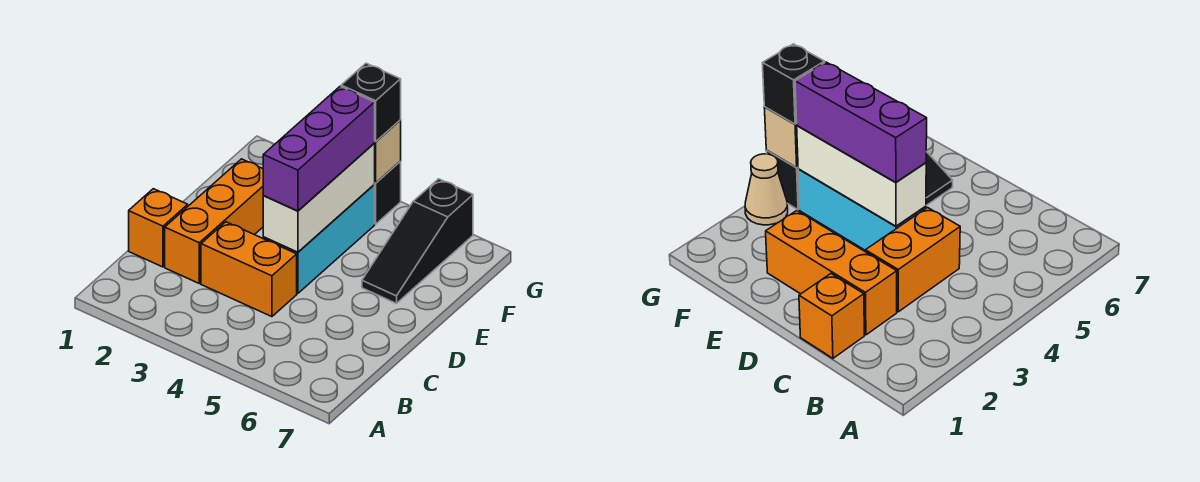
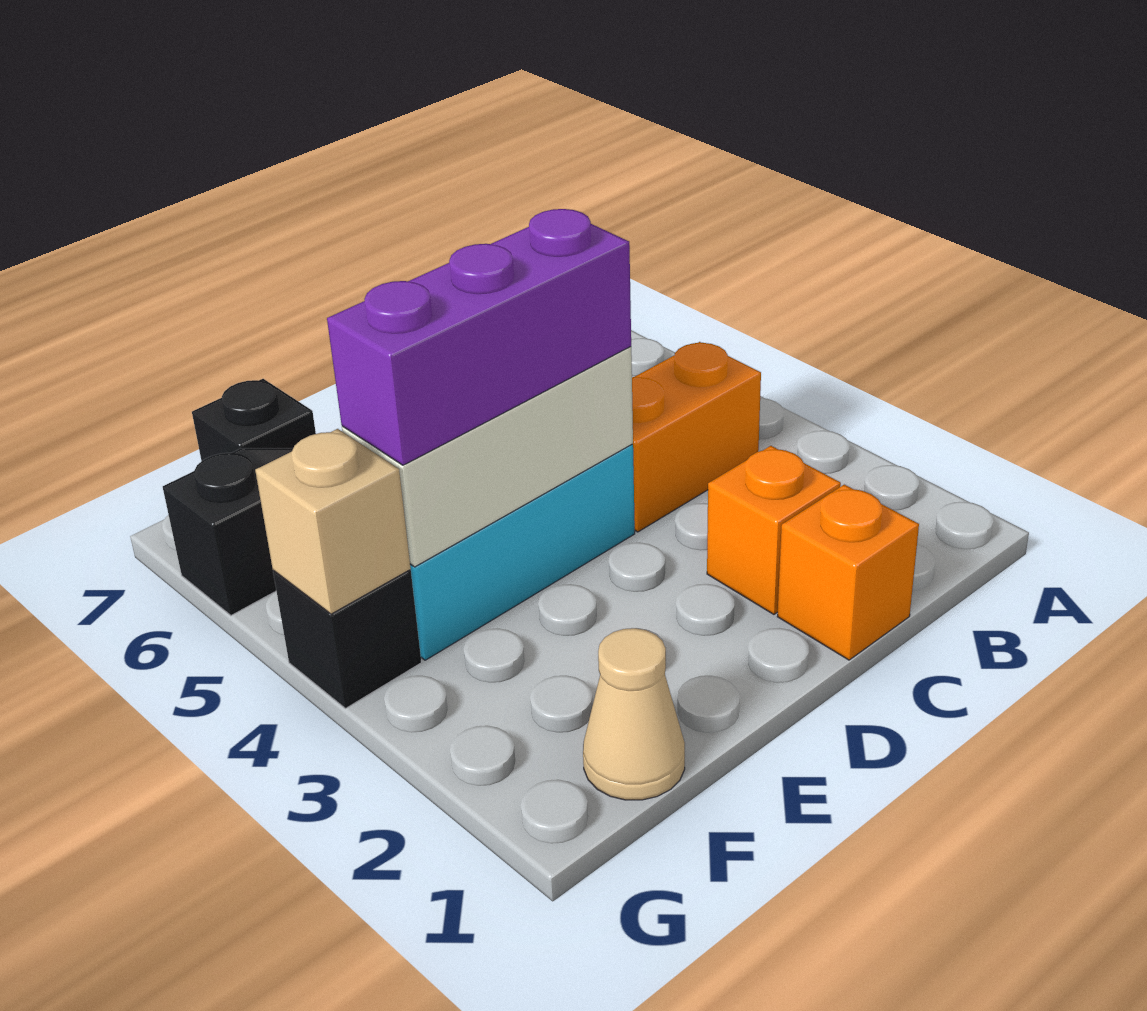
orange 1x3 brick [165,159,264,283] -> orange 1x1 brick [707,446,841,614]
orange 1x2 brick [201,222,297,317] -> orange 1x2 brick turned to [632,342,761,532]
tan 1x1 cone [745,154,788,225] -> tan 1x1 cone moved to [583,628,685,800]
black 1x1 brick [341,63,401,141] -> black 1x1 brick moved to [192,379,316,461]

